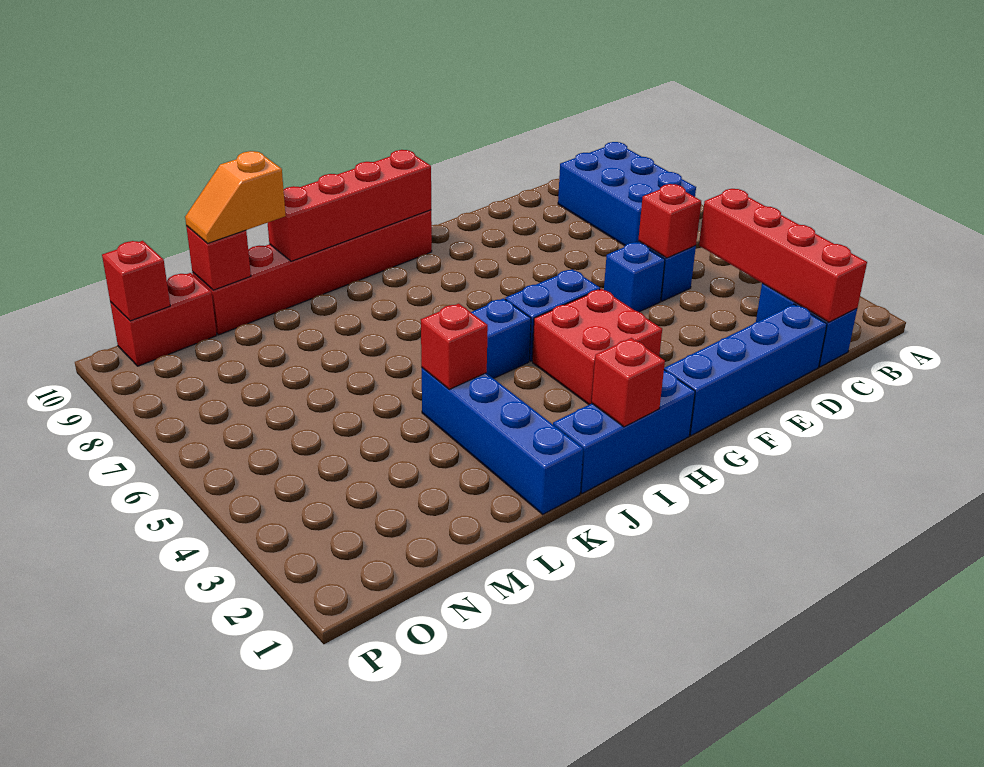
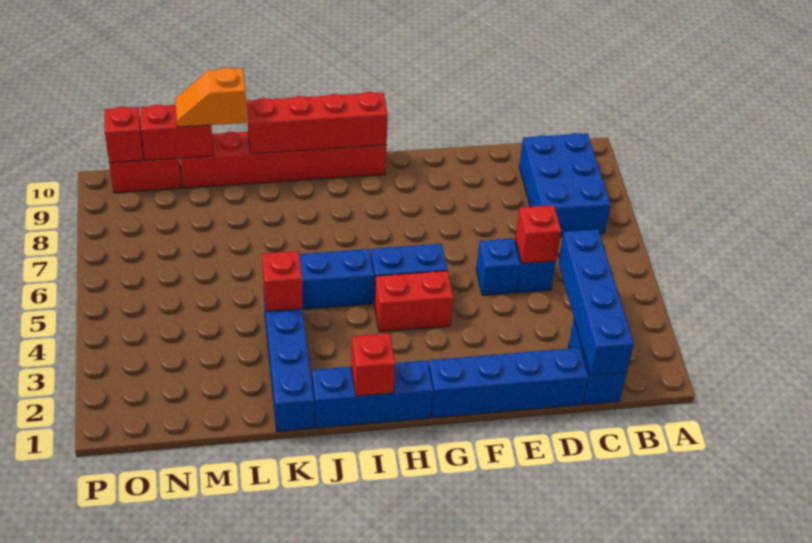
red 1x4 brick [699,189,867,322] -> blue 1x4 brick [558,229,634,376]
red 2x2 brick [532,289,662,405] -> red 1x2 brick [375,271,453,332]
red 1x1 brick [186,226,251,290] -> red 1x2 brick [140,104,214,161]

